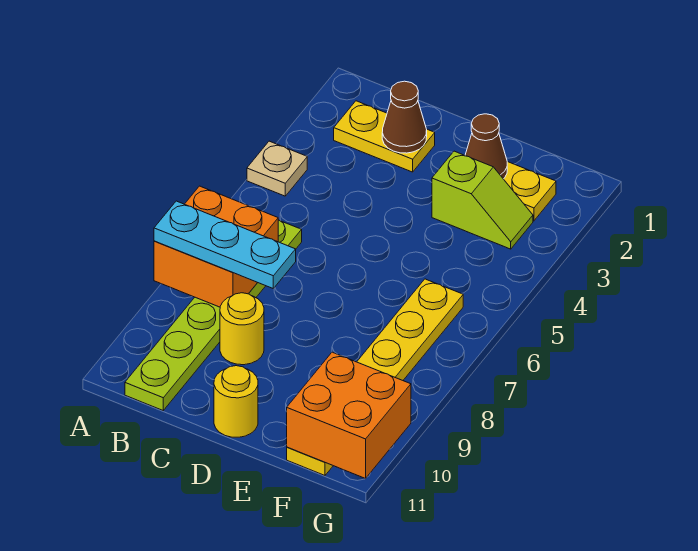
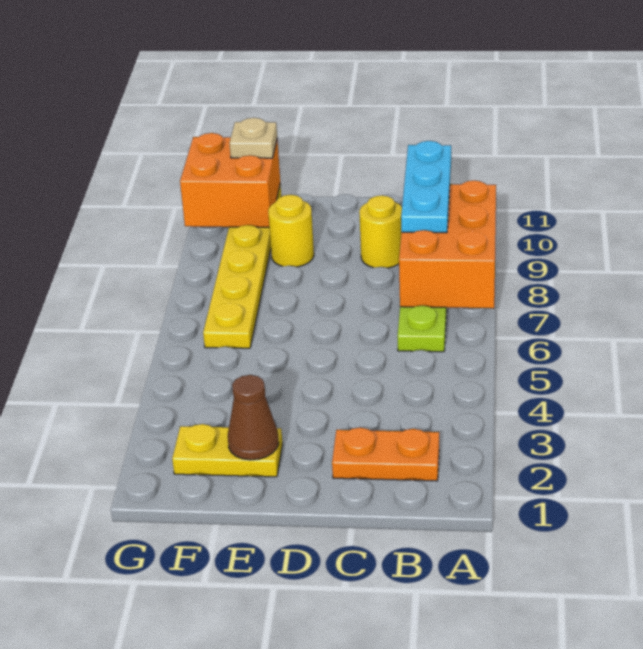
tan 1x1 plate [247,141,307,196] -> tan 1x1 plate moved to [229,118,277,158]
orange 2x2 brick [154,186,278,307] -> orange 2x3 brick [399,180,496,308]
cyan 1x3 plate [154,201,296,288] -> cyan 1x3 plate turned to [401,141,451,233]
yellow 1x2 plate [334,101,435,172] -> orange 1x2 plate [332,428,439,481]
brown 1x1 cone [382,81,427,153] -> none
yellow 1x1 round brick [214,366,258,437] -> yellow 1x1 round brick moved to [268,195,314,267]
lime 1x2 slope [432,151,533,249] -> none

